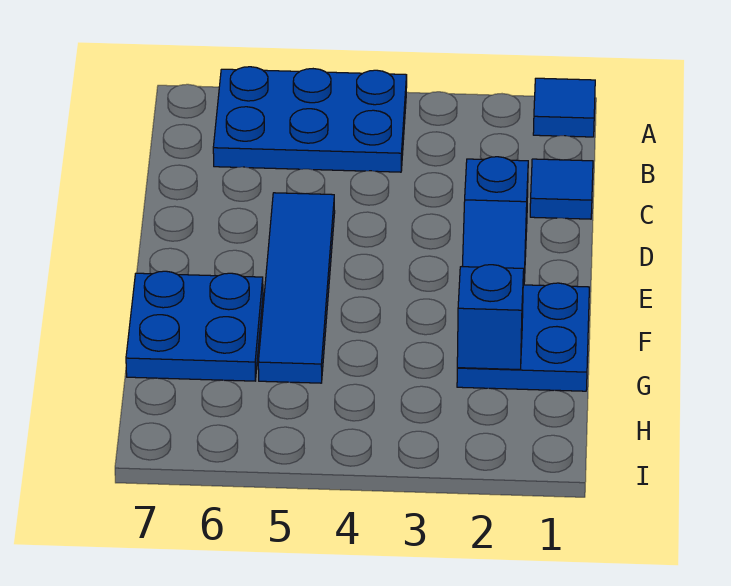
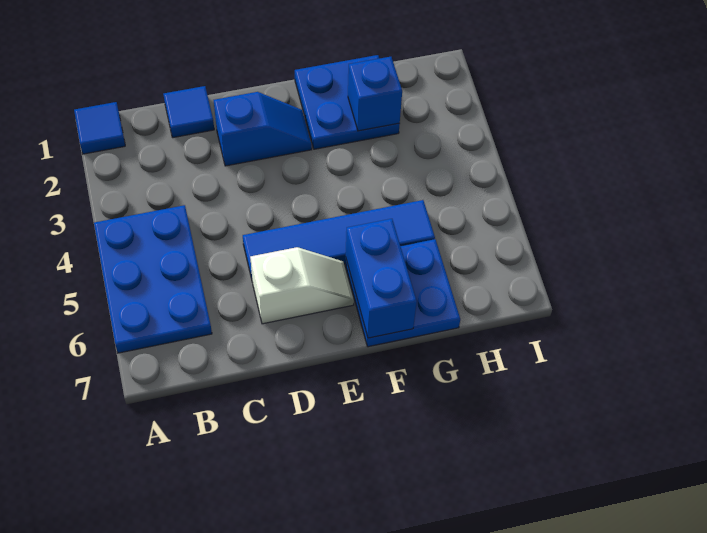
none -> white 1x2 slope [250,247,354,324]
none -> blue 1x2 brick [346,219,417,338]

